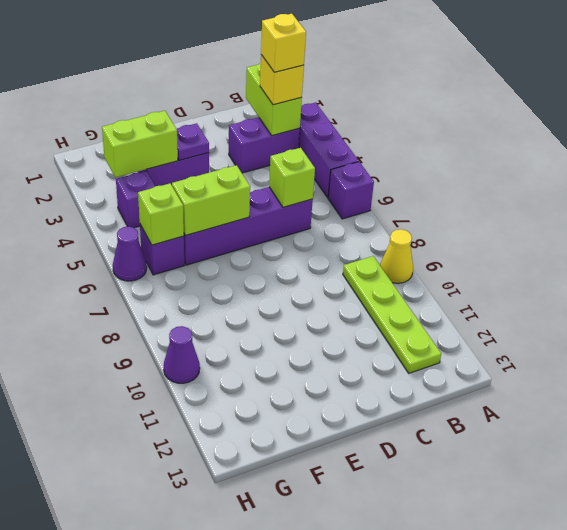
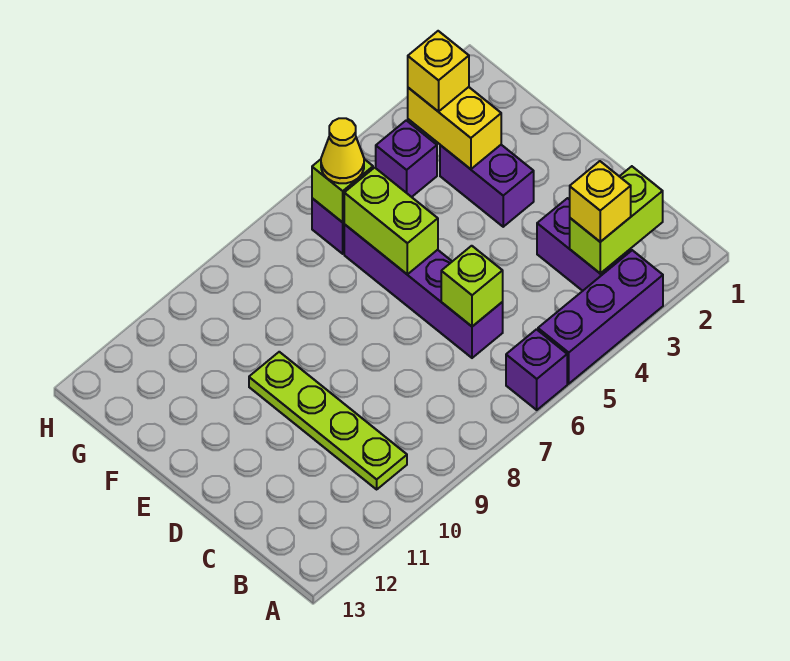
yellow 1x1 cone [380,229,413,283] -> yellow 1x1 cone moved to [321,118,364,183]
yellow 1x1 brick [261,14,306,72] -> yellow 1x1 brick moved to [408,31,469,112]
lime 1x4 plate [343,256,441,373] -> lime 1x4 plate turned to [249,352,407,489]
purple 1x1 plate [177,123,209,160] -> none
lime 1x2 brick [102,111,178,178] -> yellow 1x2 brick [408,87,501,169]
purple 1x1 cone [113,226,147,281] -> none
purple 1x1 cone [164,326,200,383] -> none

